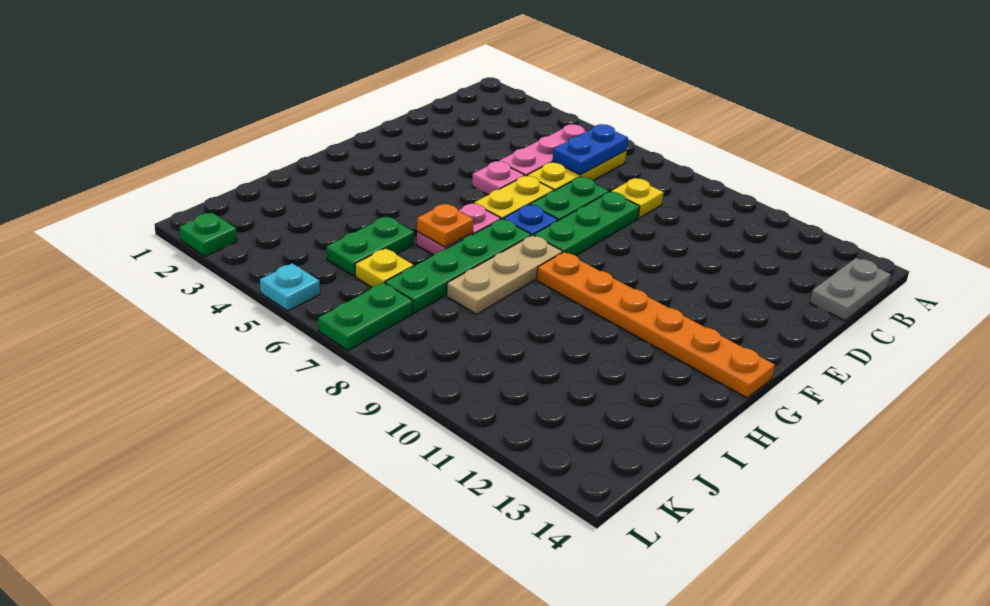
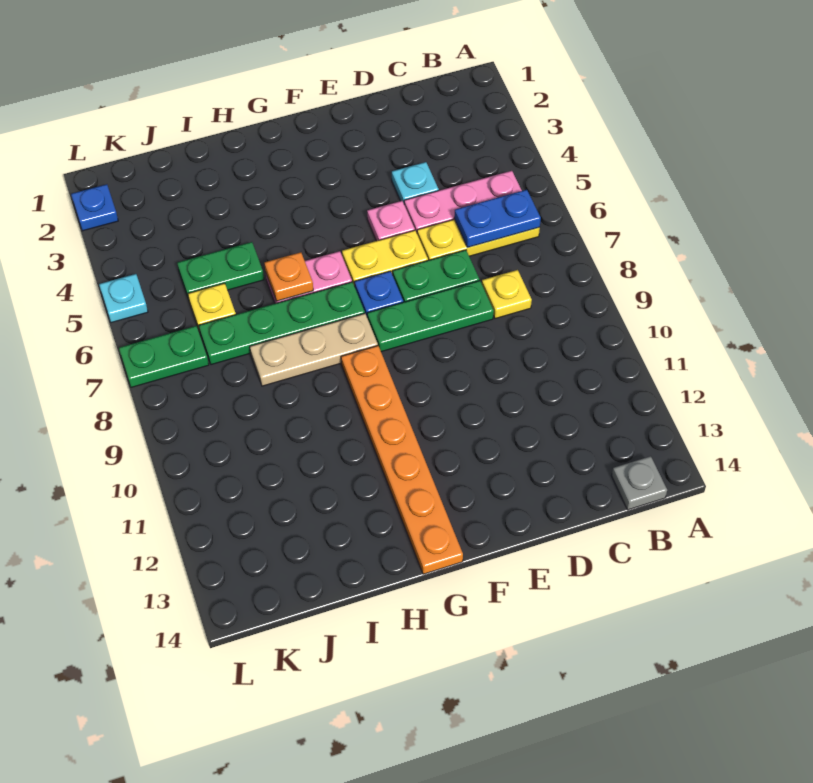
grey 1x2 plate [810,258,891,321] -> grey 1x1 plate [612,456,667,510]
none -> cyan 1x1 plate [392,162,439,203]
green 1x1 plate [179,213,237,256] -> blue 1x1 plate [71,184,118,231]

